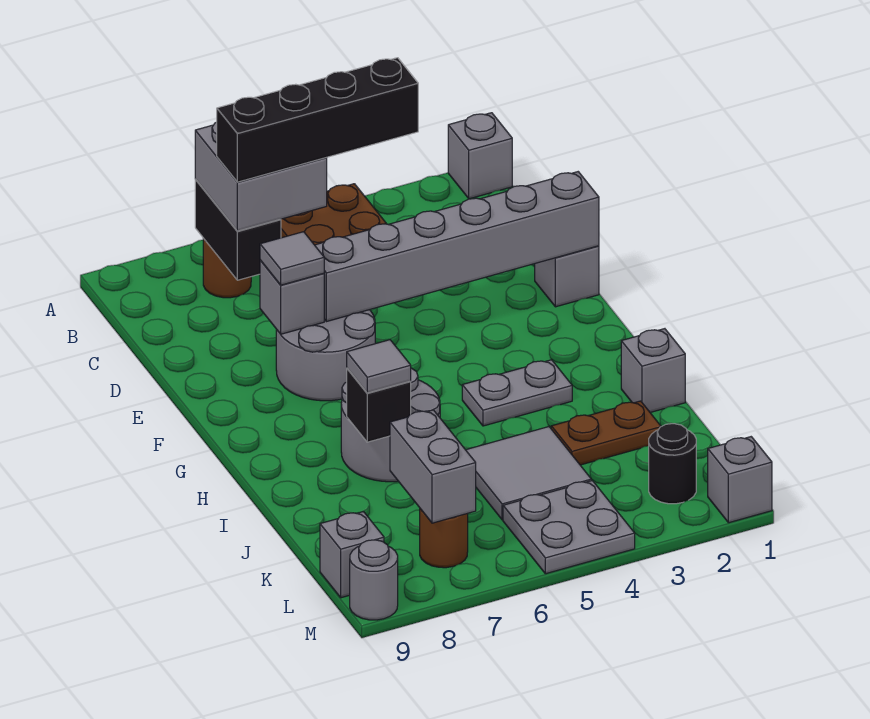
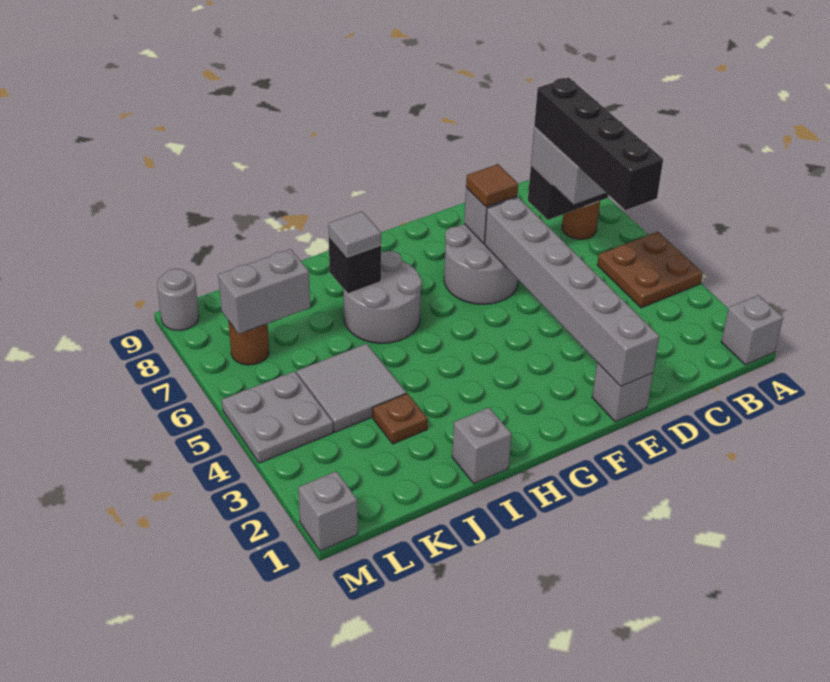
grey 1x1 tile [260,232,324,285] -> brown 1x1 tile [466,164,518,207]
grey 1x2 plate [462,360,572,426] -> none
brown 1x2 plate [551,401,661,465] -> brown 1x1 plate [373,394,428,444]
black 1x1 round brick [649,424,696,504] -> none
grey 1x1 brick [320,512,384,598] -> none

